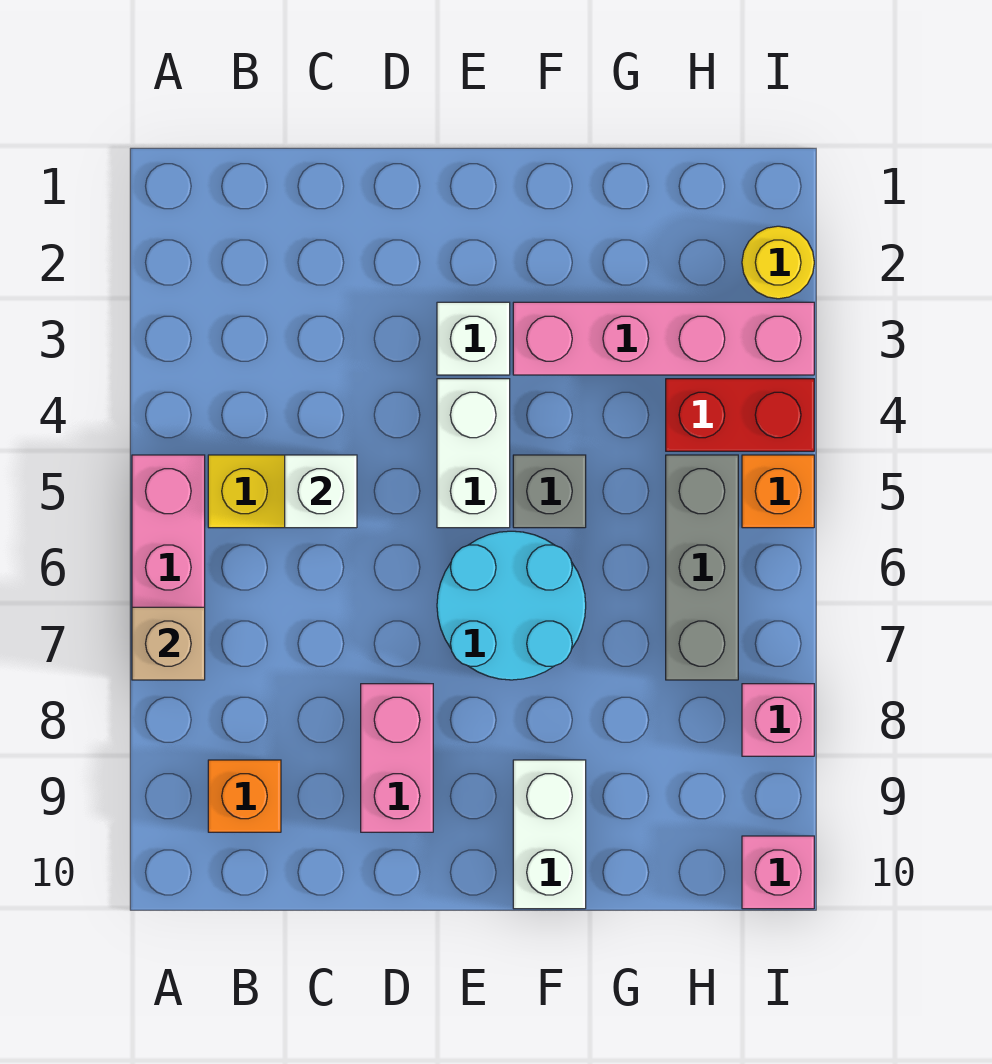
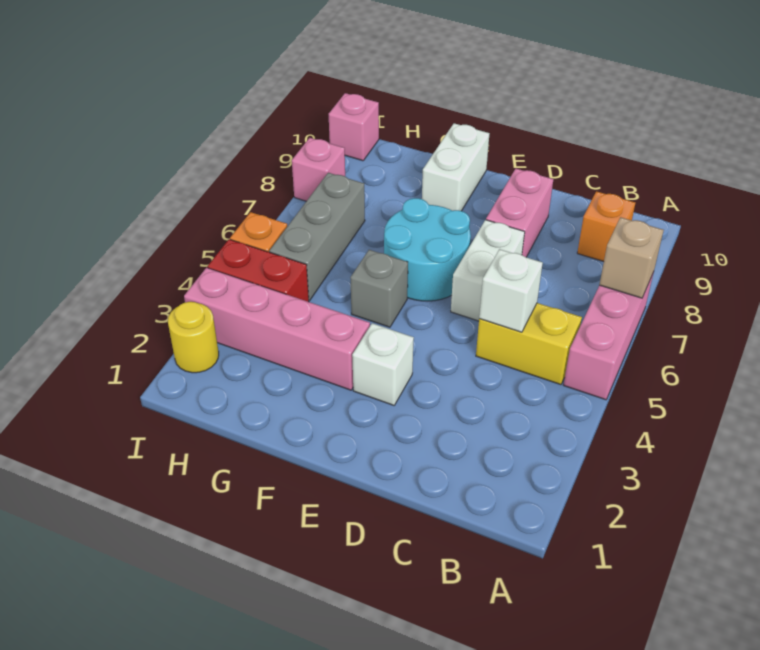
white 1x2 brick [437,379,510,528] -> white 1x2 brick moved to [451,220,525,321]

